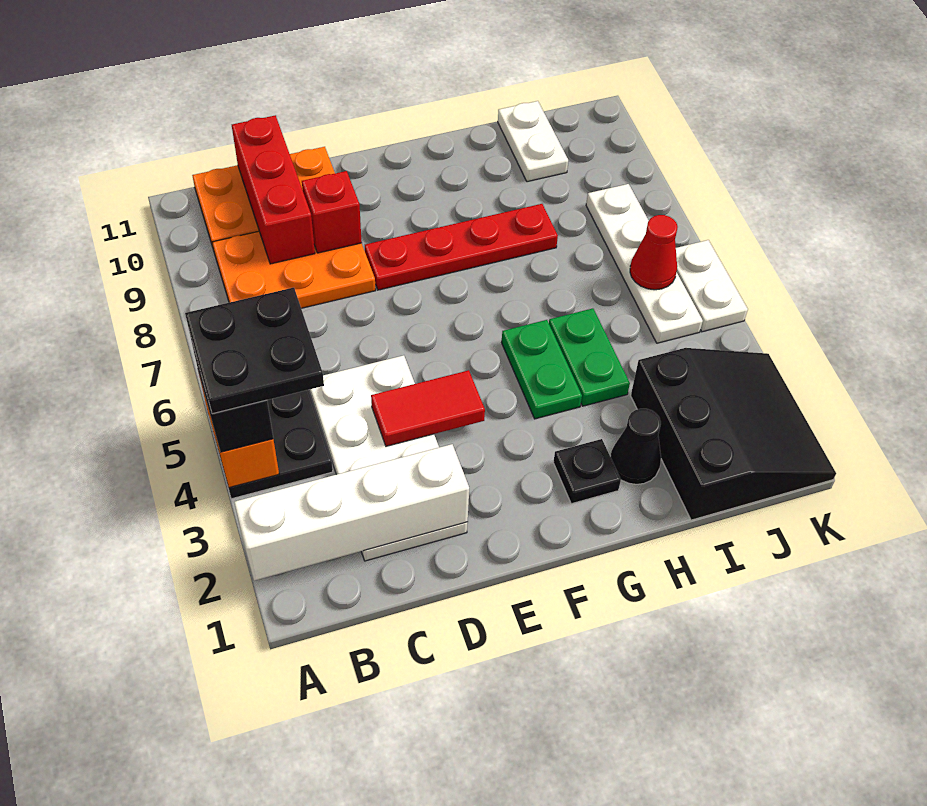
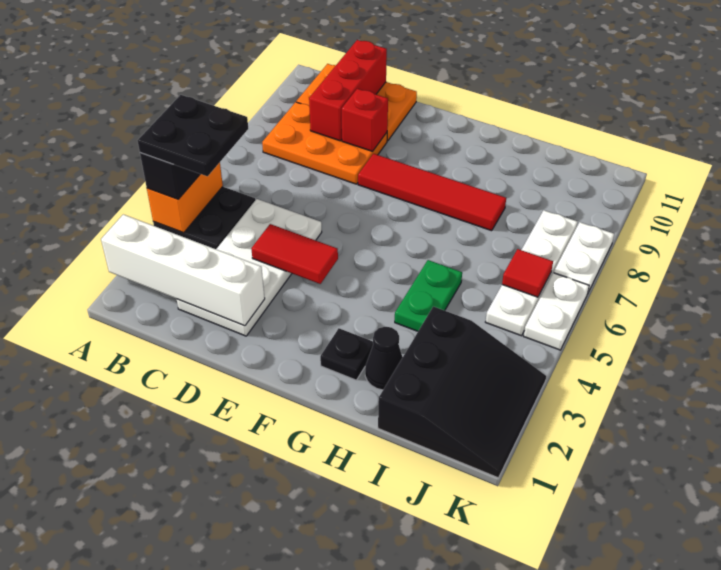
red 1x4 plate [365,204,558,290] -> red 1x4 tile [358,154,506,231]
green 1x2 plate [502,320,582,419] -> none
white 1x2 plate [498,101,568,182] -> white 1x2 plate moved to [554,222,614,292]
red 1x1 cone [630,215,678,290] -> red 1x1 tile [502,249,553,297]

